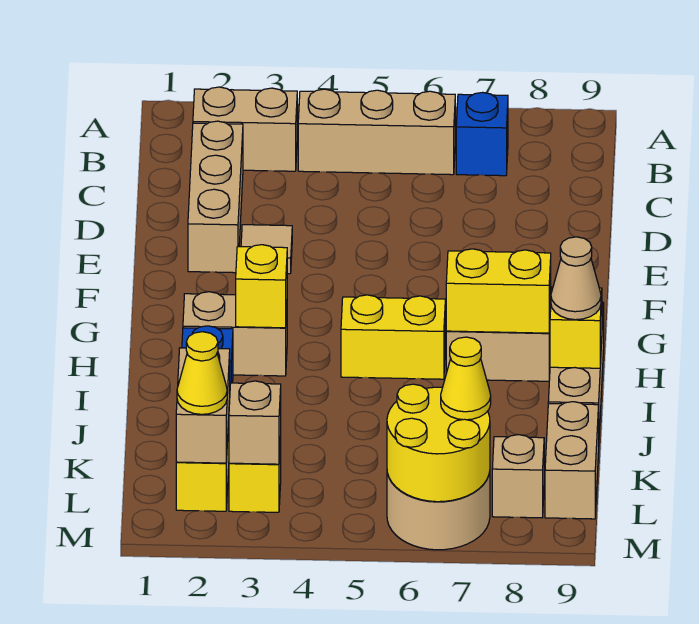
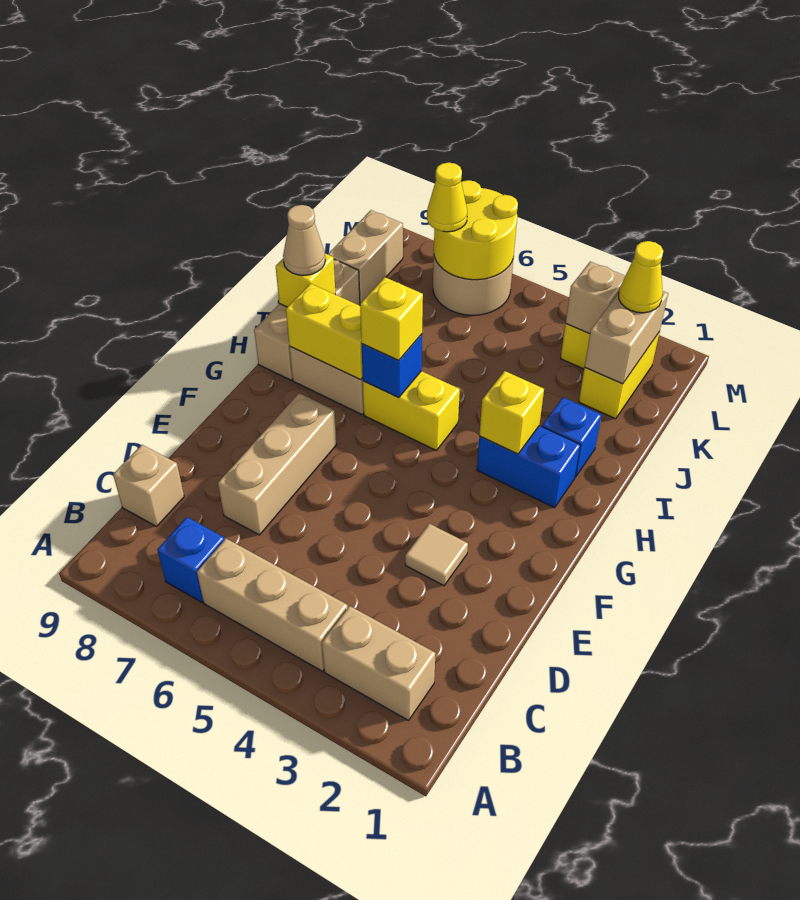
tan 1x3 brick [188,121,243,273] -> tan 1x3 brick moved to [218,393,337,535]
tan 1x2 brick [183,292,287,376] -> blue 1x2 brick [477,426,580,508]
none -> blue 1x1 brick [362,334,422,398]
none -> yellow 1x1 brick [360,277,423,360]
tan 1x1 brick [492,435,544,518] -> tan 1x1 brick moved to [113,445,184,527]

